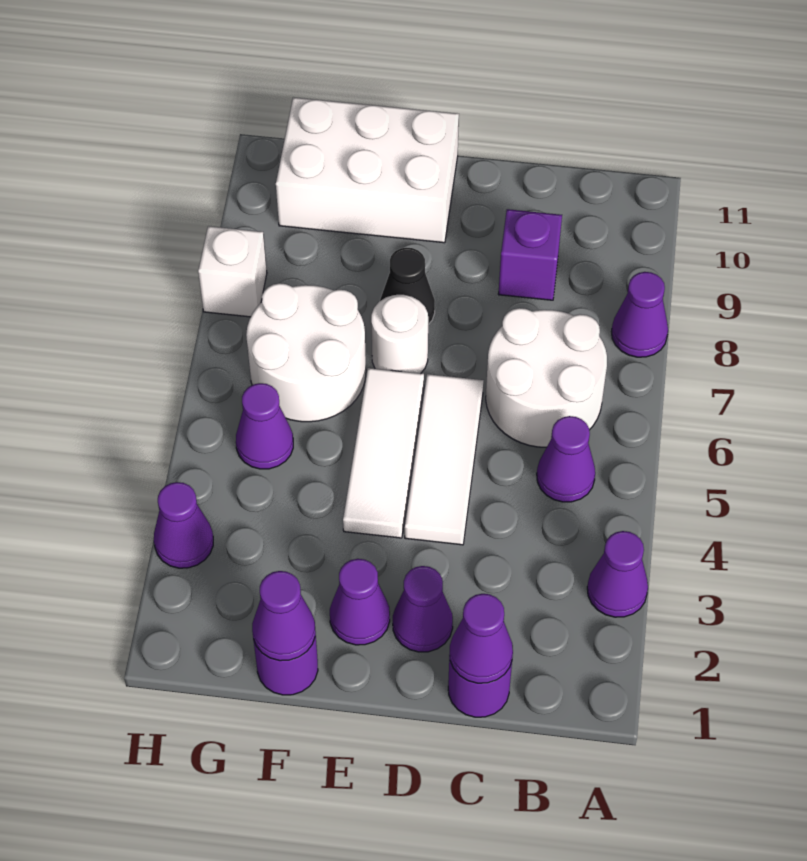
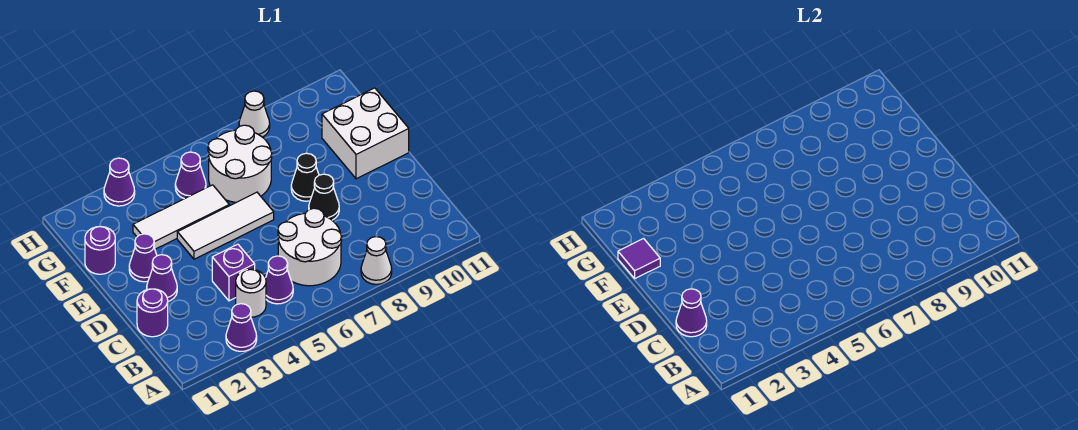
purple 1x1 cone [611,272,668,357] -> white 1x1 cone [361,237,392,284]
purple 1x1 brick [498,209,562,300] -> purple 1x1 brick moved to [212,244,255,301]
white 1x3 tile [405,374,484,545] -> white 1x3 tile moved to [133,185,229,249]
none -> black 1x1 cone [309,174,339,220]
white 1x1 round brick [371,295,428,373] -> white 1x1 round brick moved to [236,269,266,317]
white 2x3 brick [276,97,459,243] -> white 2x2 brick [322,88,409,179]
purple 1x1 cone [252,571,315,661] -> purple 1x1 tile [618,239,660,278]
white 1x1 brick [198,226,267,317] -> white 1x1 cone [239,91,270,137]

